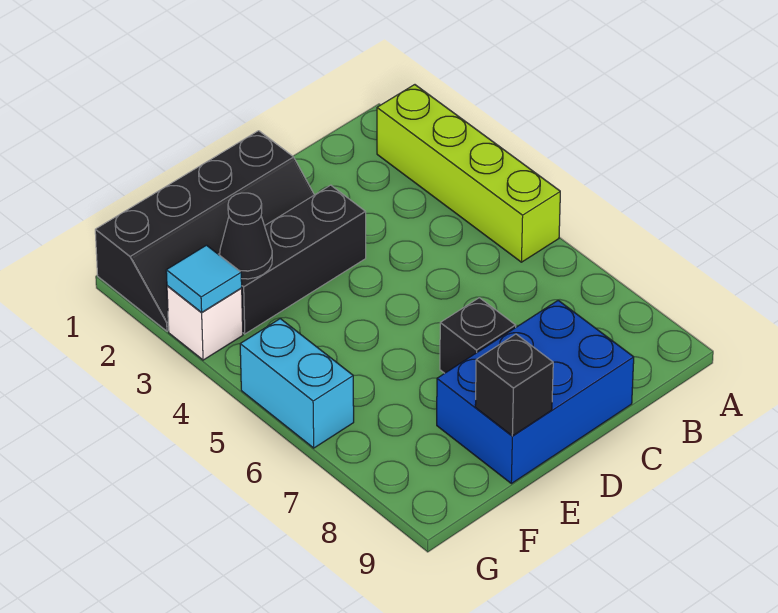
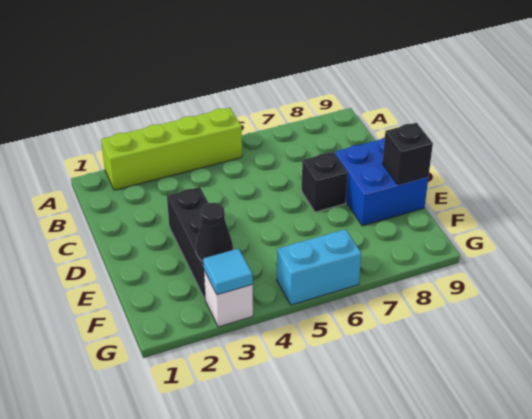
blue 2x3 brick [437,300,634,484] -> blue 2x2 brick [335,137,428,226]
black 2x4 slope [95,131,314,331] -> none

